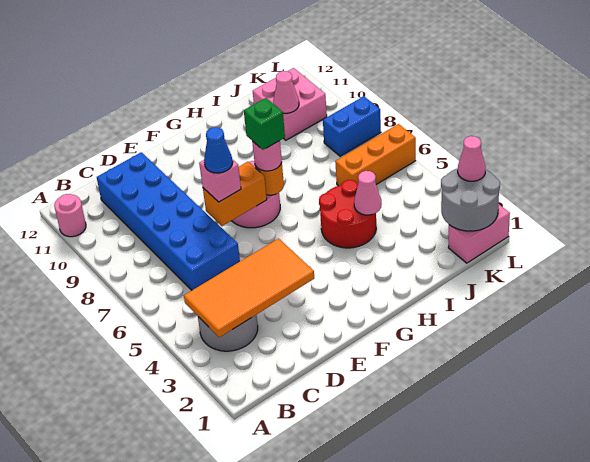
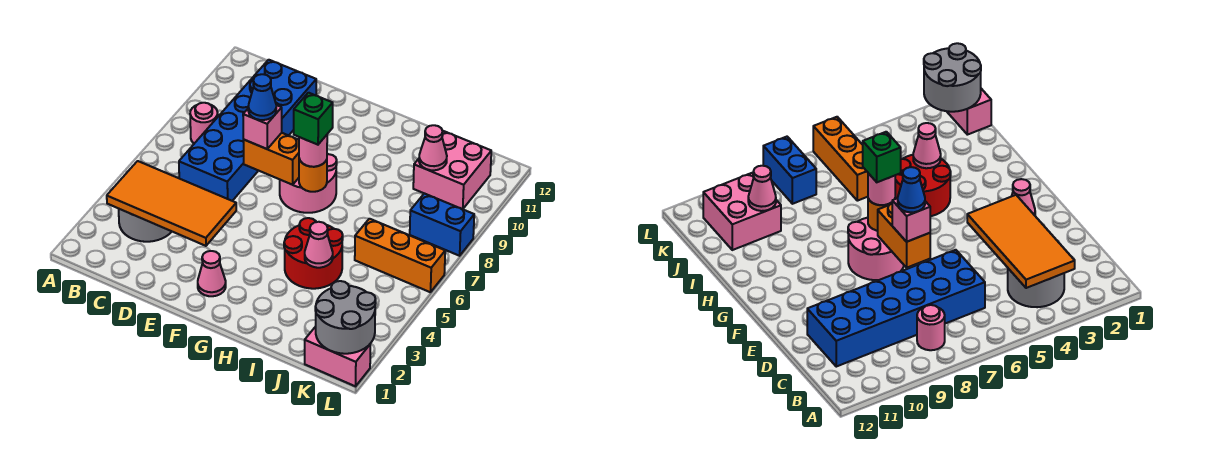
pink 1x1 round brick [54,194,86,237] -> pink 1x1 round brick moved to [190,103,218,143]
pink 1x1 cone [458,136,486,181] -> pink 1x1 cone moved to [198,251,226,296]

